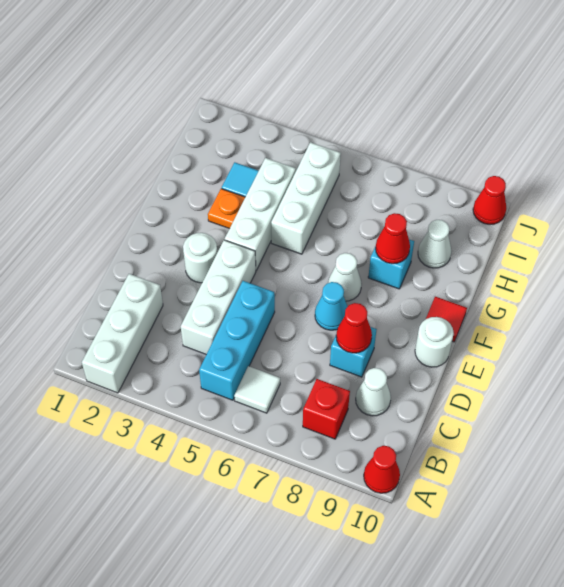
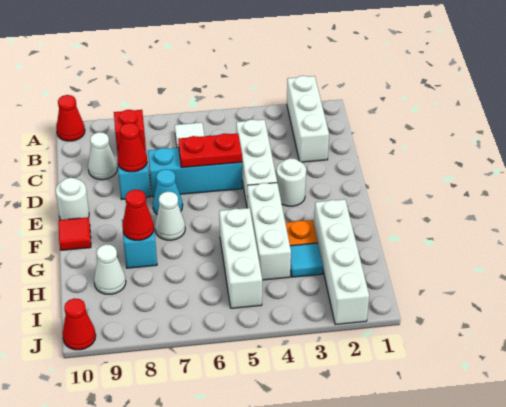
cyan 1x3 brick [199,281,275,400] -> cyan 1x3 brick turned to [148,148,242,197]
none -> red 1x2 plate [178,133,242,168]
none -> white 1x4 brick [314,199,369,325]

